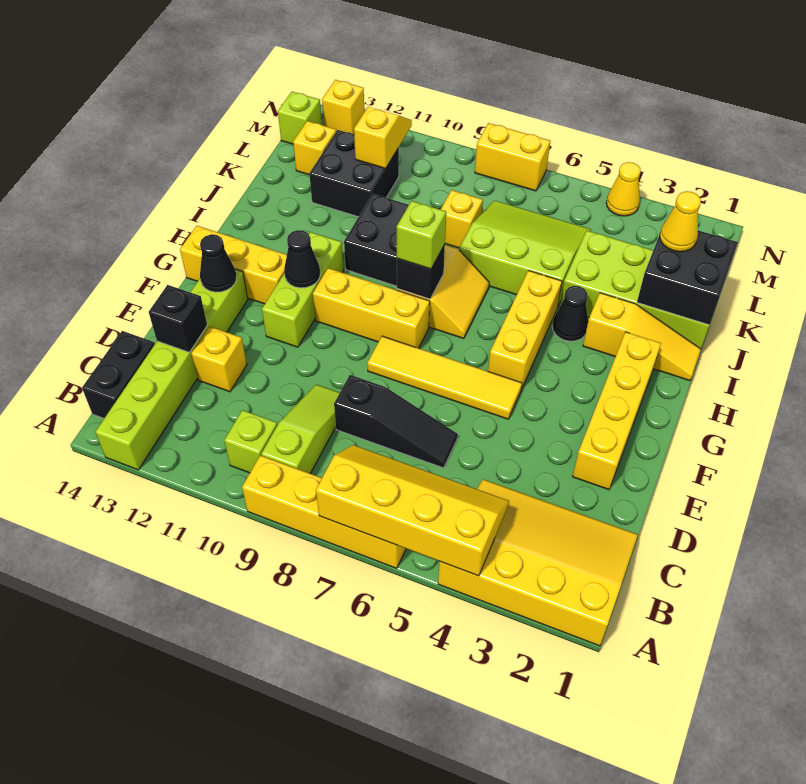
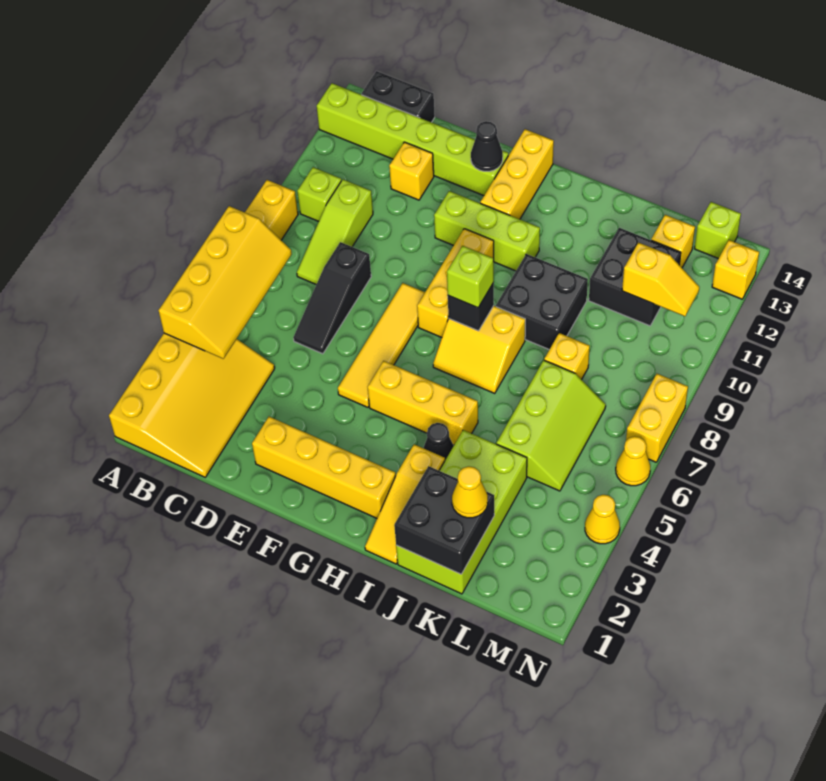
lime 1x3 slope [261,384,340,474] -> lime 1x3 slope turned to [297,179,373,285]
black 1x1 brick [149,285,207,352] -> none
black 1x1 cone [284,230,320,288] -> none
lime 3x3 slope [459,201,591,306] -> lime 2x3 slope [496,360,606,491]
none -> yellow 1x1 cone [616,436,650,486]

